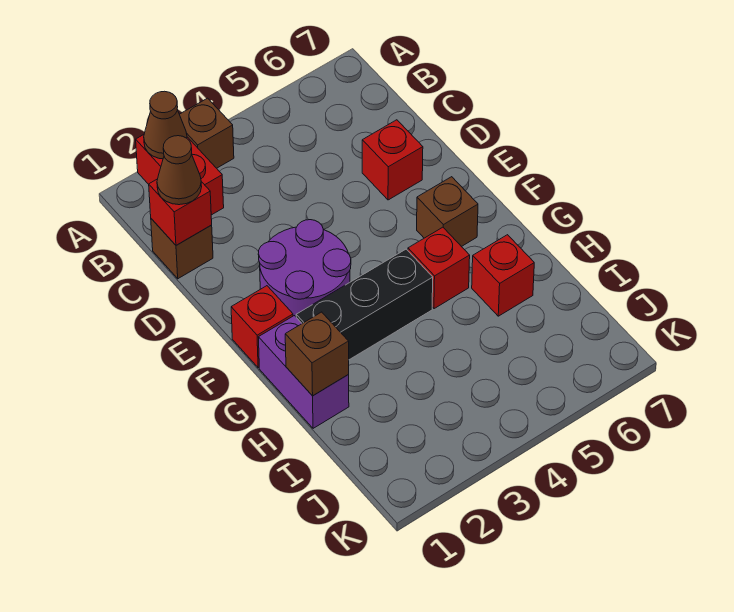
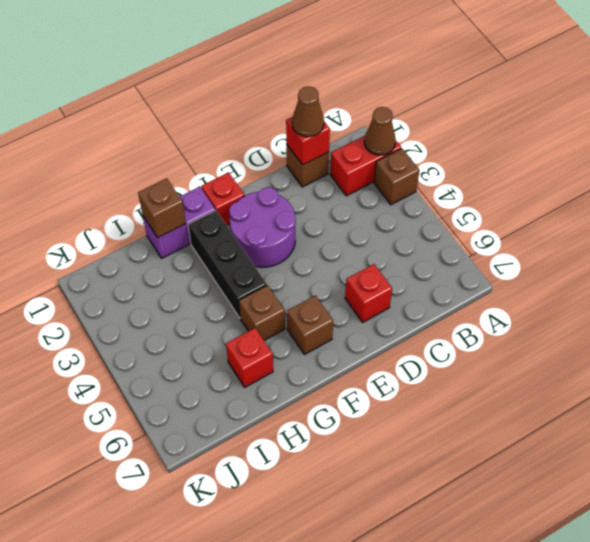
red 1x1 brick [408,227,470,309] -> brown 1x1 brick [239,285,285,340]

